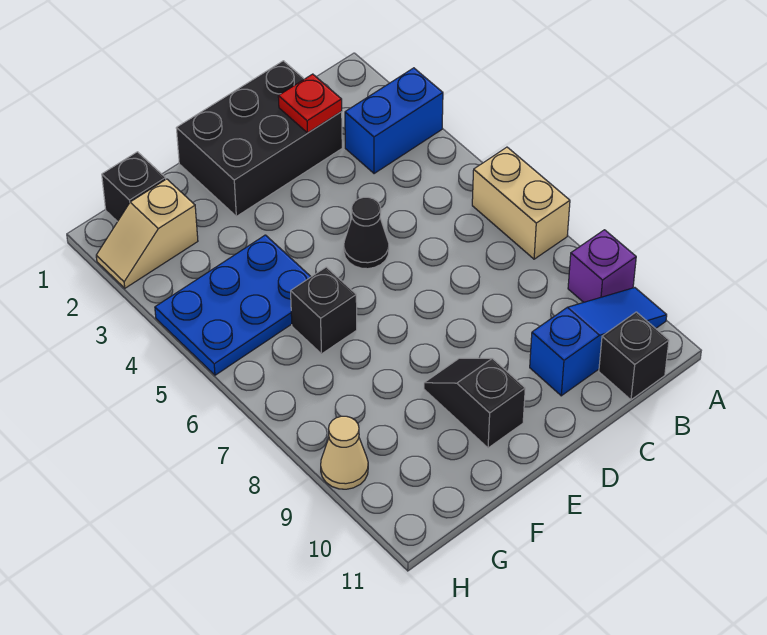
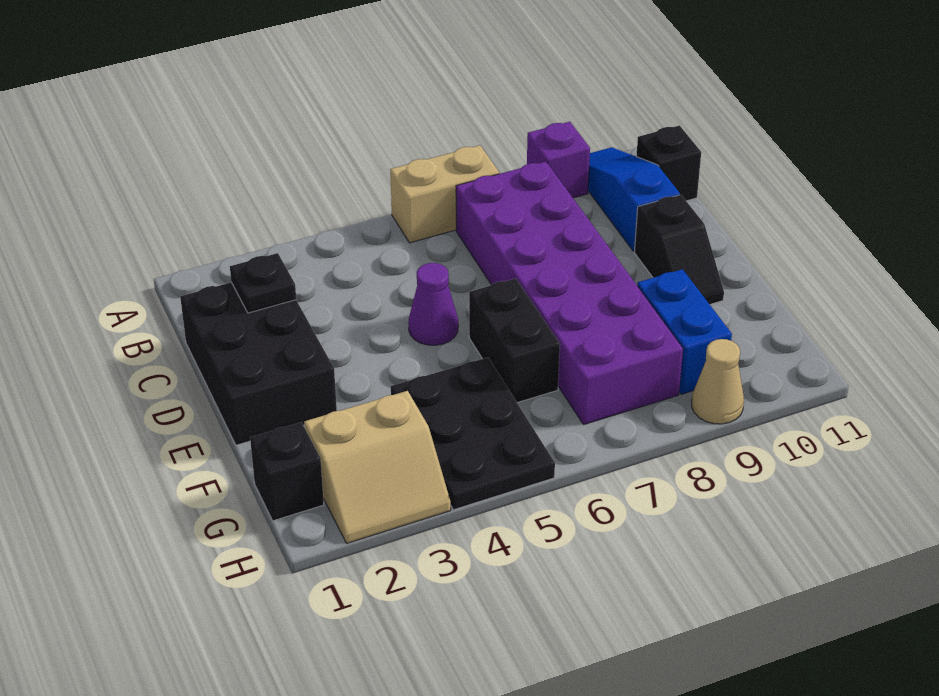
blue 1x2 brick [345,68,443,174] -> blue 1x2 brick moved to [637,269,732,394]
none -> purple 2x6 brick [456,161,683,424]
red 1x1 plate [278,74,342,133] -> black 1x1 plate [230,253,296,313]
black 1x1 cone [344,197,389,269] -> purple 1x1 cone [408,263,458,345]
black 1x2 slope [424,358,525,448] -> black 1x2 slope turned to [634,195,724,304]
blue 2x3 plate [155,235,311,375] -> black 2x3 plate [391,358,555,510]
black 1x1 brick [291,267,357,354] -> black 1x2 brick [469,278,560,403]
tan 1x2 slope [96,179,198,288] -> tan 2x2 slope [304,391,451,543]

